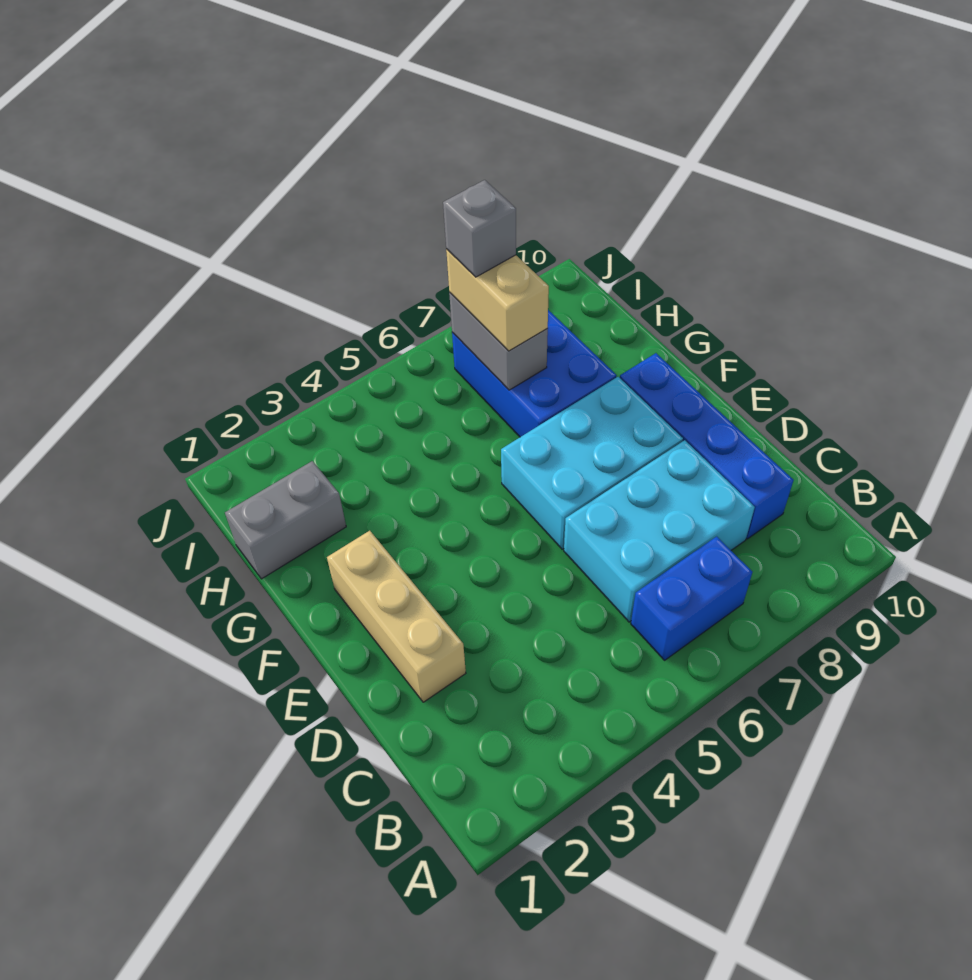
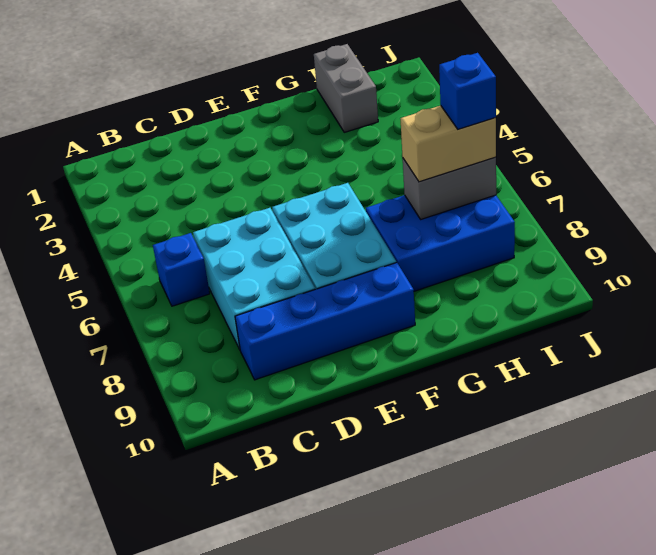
blue 1x2 brick [631,536,752,660] -> blue 1x1 brick [153,233,210,306]
tan 1x3 brick [327,531,466,702] -> none
grey 1x1 brick [443,180,516,277] -> blue 1x1 brick [439,53,496,129]

